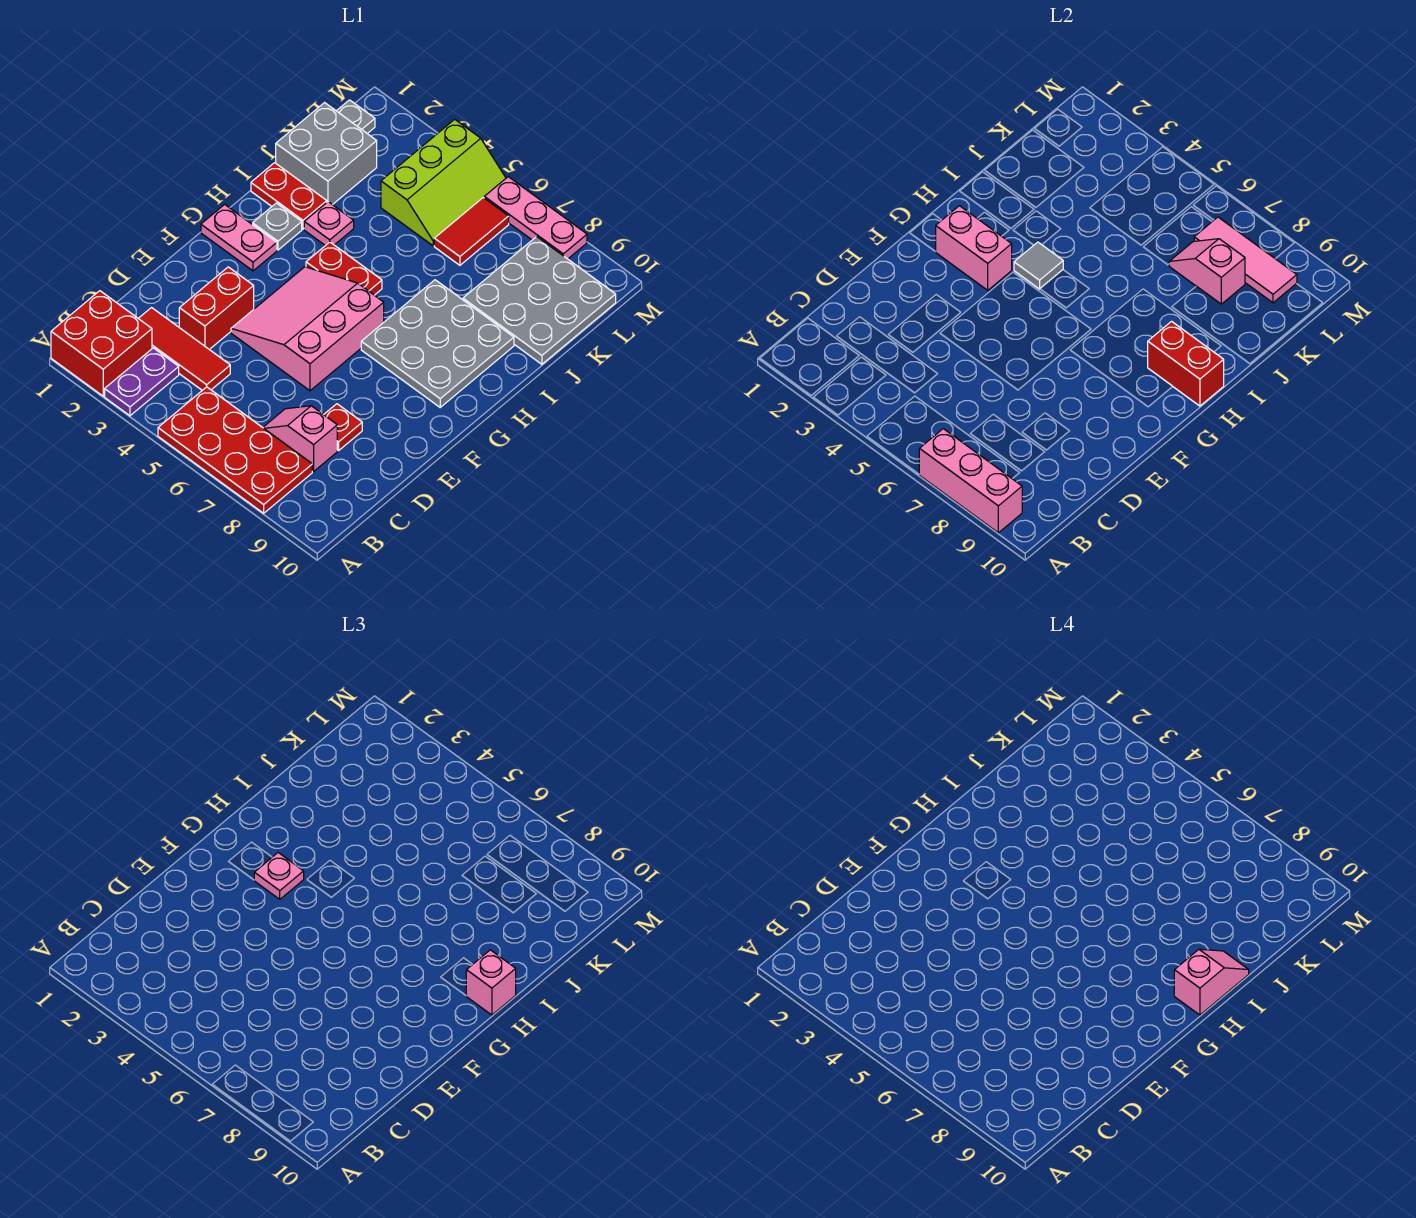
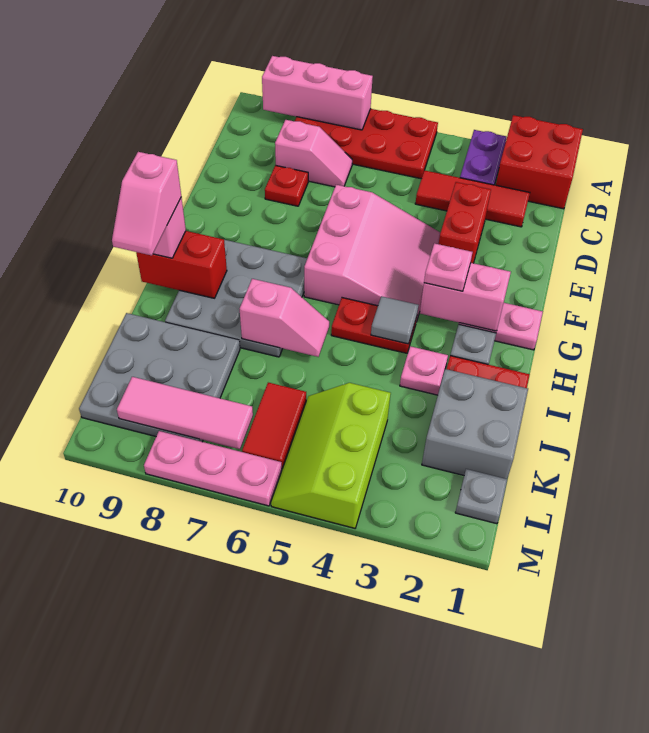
pink 1x2 slope [1169,239,1245,304] -> pink 1x2 slope moved to [240,279,329,357]

